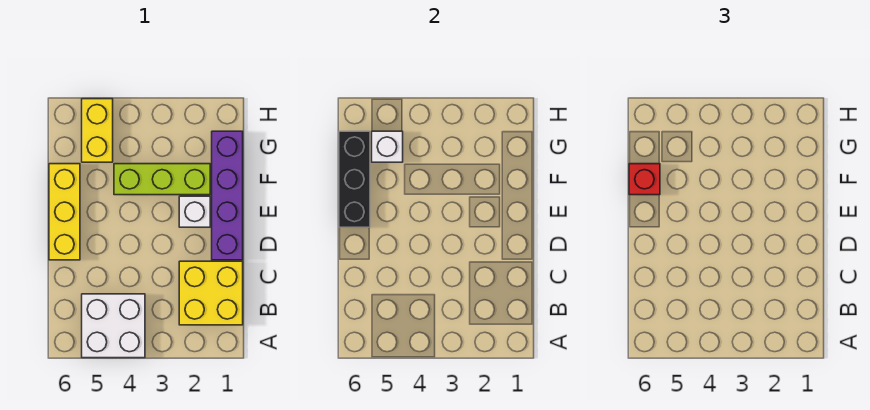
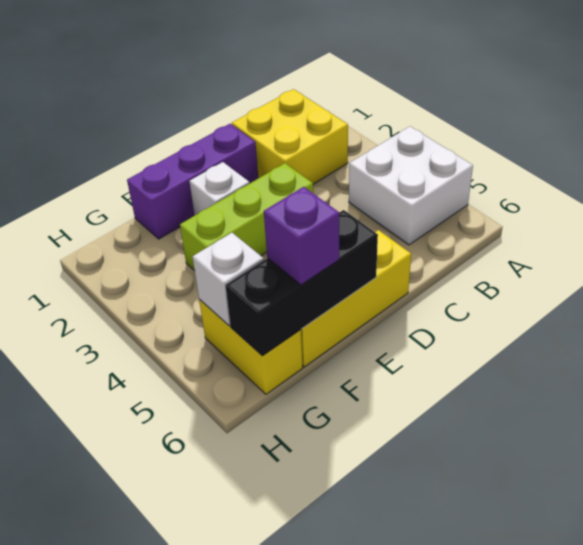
purple 1x4 brick [212,131,243,260] -> purple 1x3 brick [127,124,258,239]
lime 1x3 brick [114,164,210,195] -> lime 1x3 brick turned to [180,163,313,271]
red 1x1 brick [629,164,660,195] -> purple 1x1 brick [264,187,339,285]
yellow 1x2 brick [82,99,113,162] -> yellow 1x2 brick turned to [199,300,303,394]

